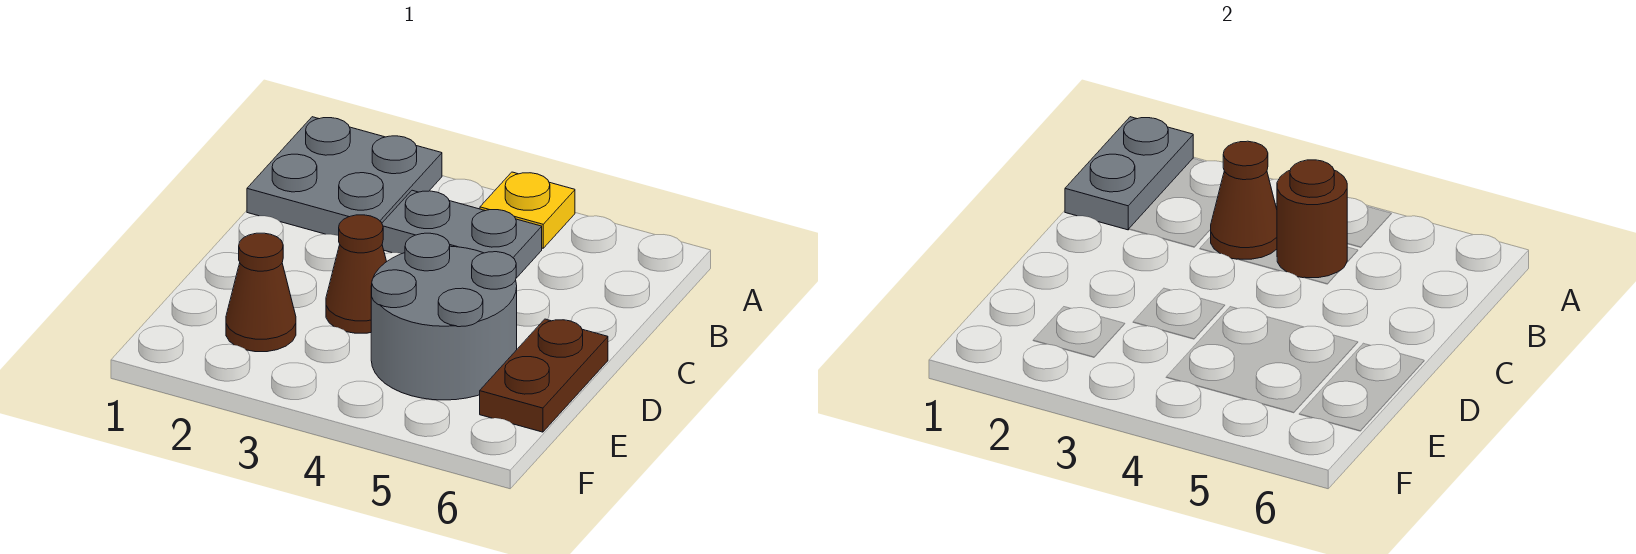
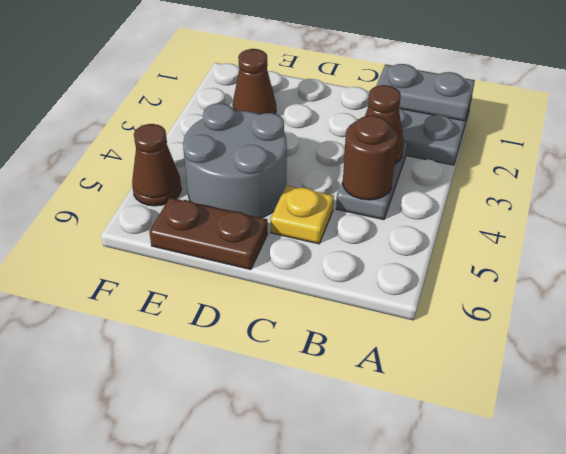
yellow 1x1 plate [480,172,575,248] -> yellow 1x1 plate moved to [271,185,334,244]
brown 1x1 cone [326,215,387,333] -> brown 1x1 cone moved to [132,124,181,206]

